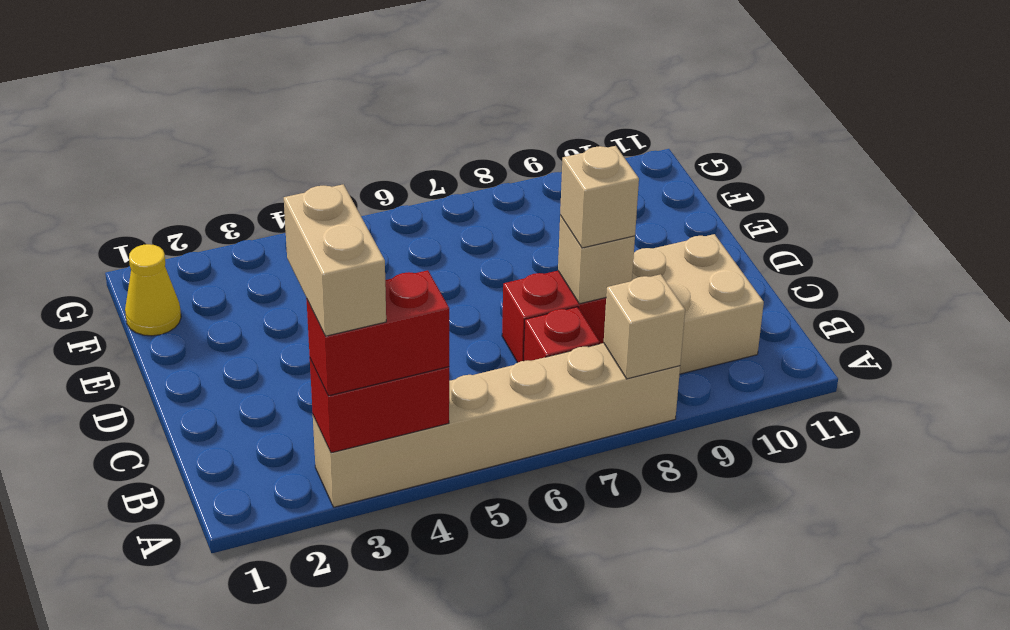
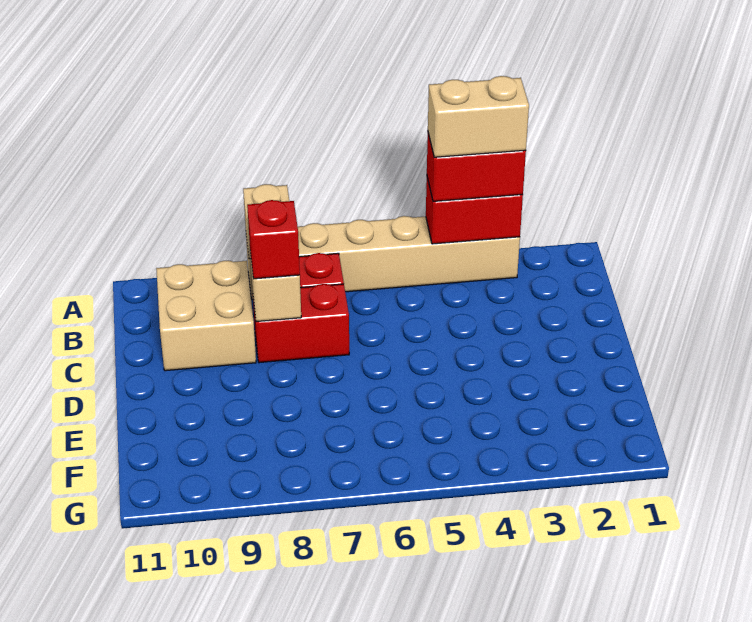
tan 1x2 brick [284,184,386,336] -> tan 1x2 brick turned to [428,76,529,157]
tan 1x1 brick [560,146,639,248] -> red 1x1 brick [247,200,300,279]
yellow 1x1 cone [125,244,181,336] -> none

